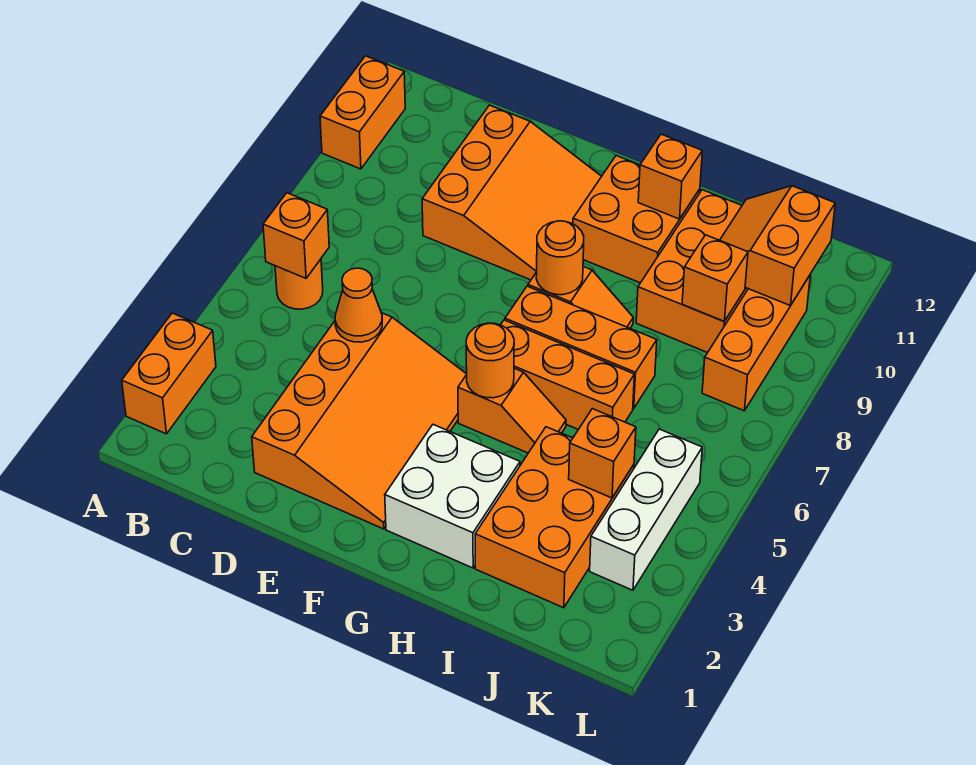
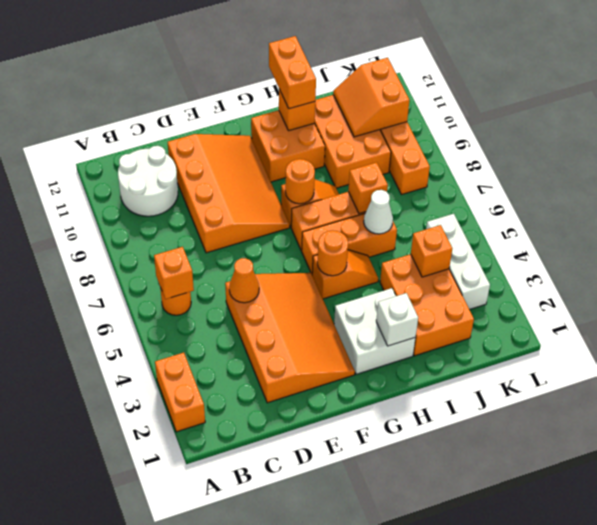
orange 1x2 brick [320,56,405,169] -> orange 1x2 brick moved to [269,36,316,109]
none -> white 2x2 round brick [118,146,178,216]
orange 3x3 slope [422,105,602,280] -> orange 3x4 slope [168,134,290,253]
none -> white 1x1 brick [376,293,418,346]
none -> white 1x1 cone [364,190,393,234]
orange 1x1 brick [682,235,748,321] -> orange 1x1 brick moved to [348,162,388,214]

